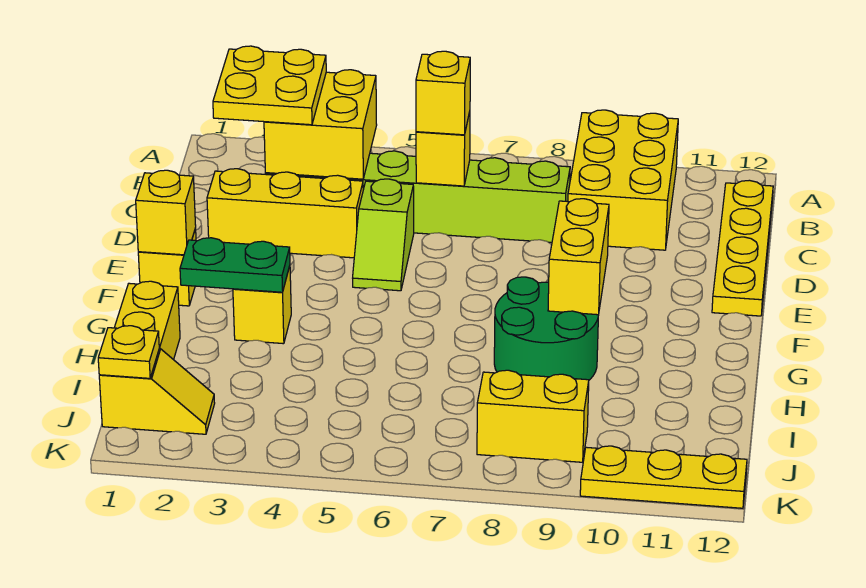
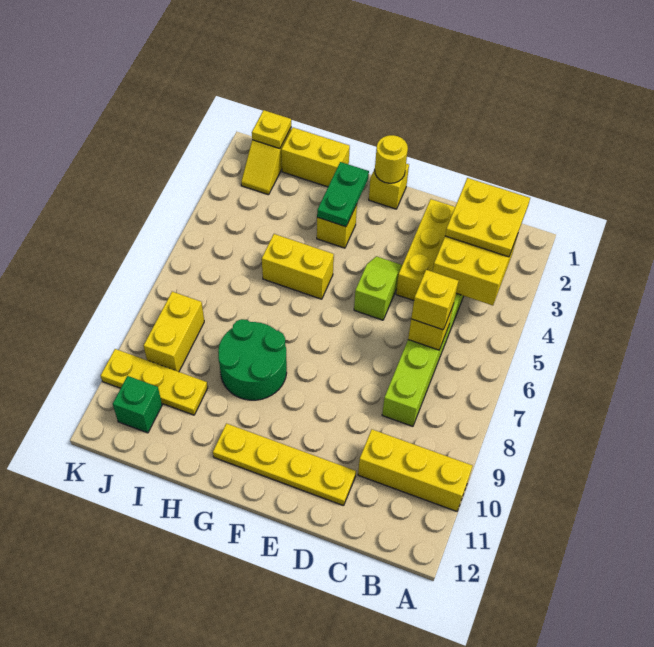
yellow 2x3 brick [568,110,678,250] -> yellow 1x3 brick [358,429,472,511]
yellow 1x4 plate [712,180,773,316] -> yellow 1x4 plate moved to [213,424,356,506]
lime 1x2 slope [353,179,414,291] -> lime 1x2 slope turned to [354,256,402,320]
yellow 1x1 brick [136,170,196,255] -> yellow 1x1 round brick [375,135,408,183]
yellow 1x2 brick [548,199,609,315] -> yellow 1x2 brick moved to [262,234,334,299]
none -> green 1x1 brick [113,376,162,433]
yellow 1x3 plate [580,446,747,508] -> yellow 1x3 plate turned to [101,349,208,415]

